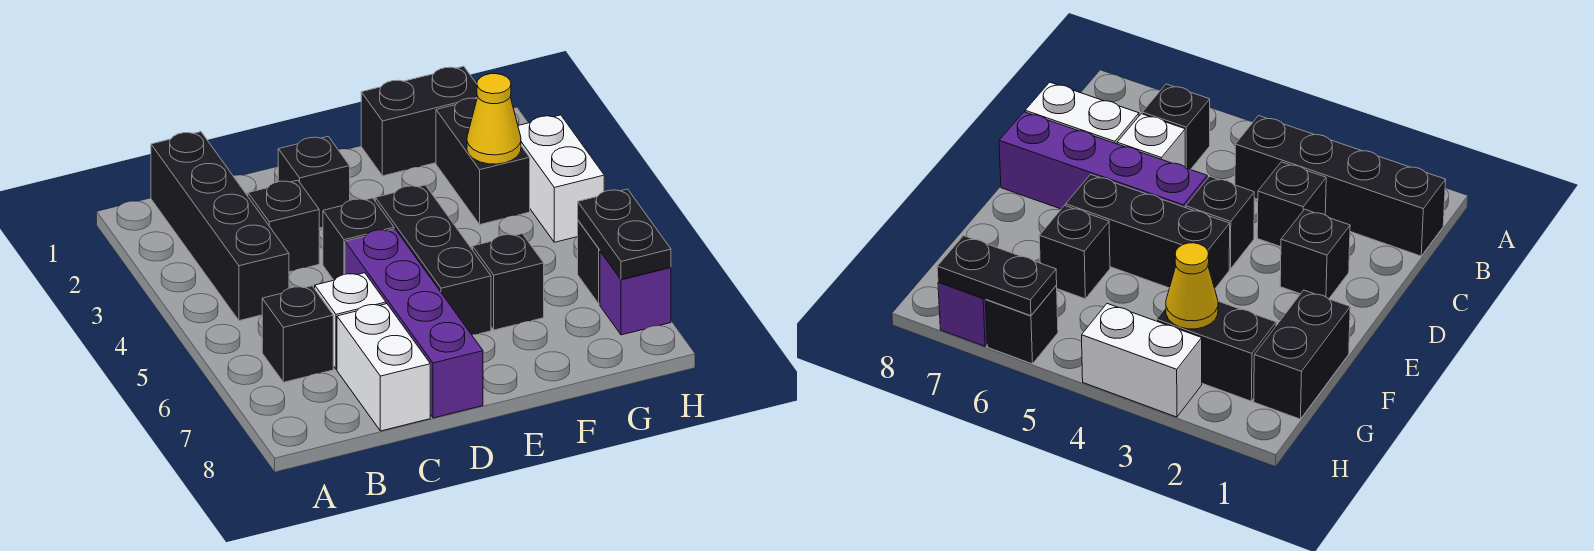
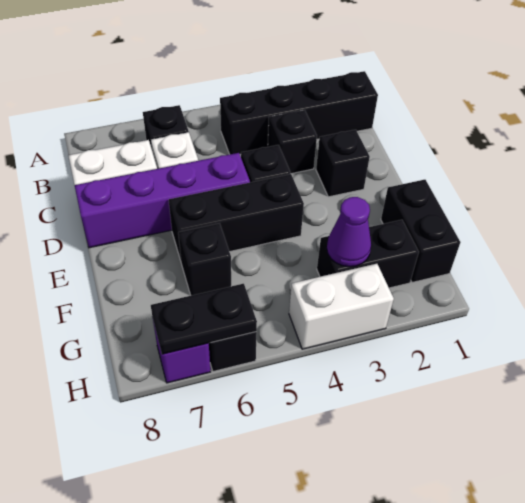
yellow 1x1 cone [467,74,521,164] -> purple 1x1 cone [327,197,371,267]

